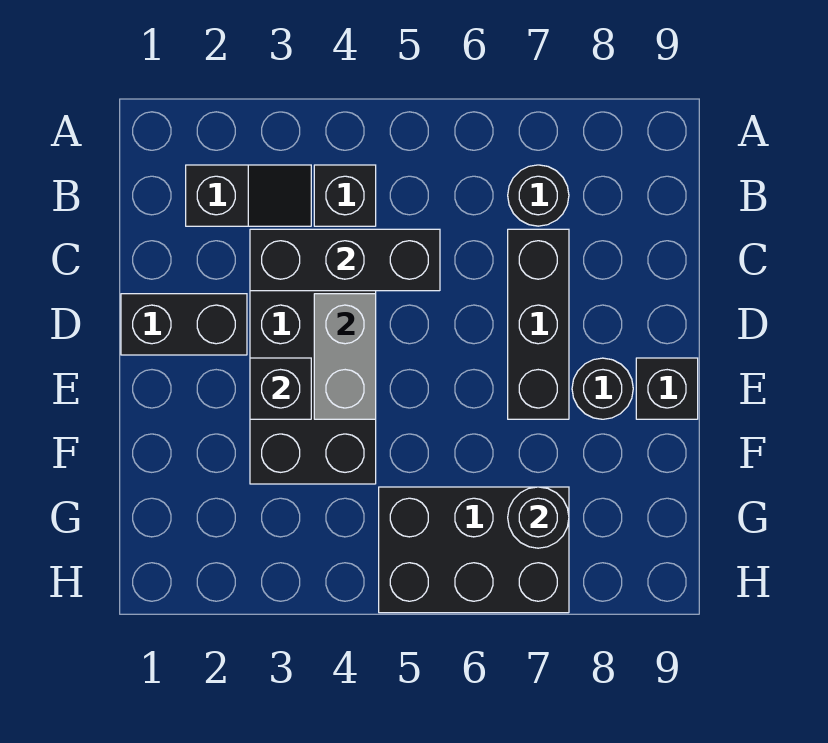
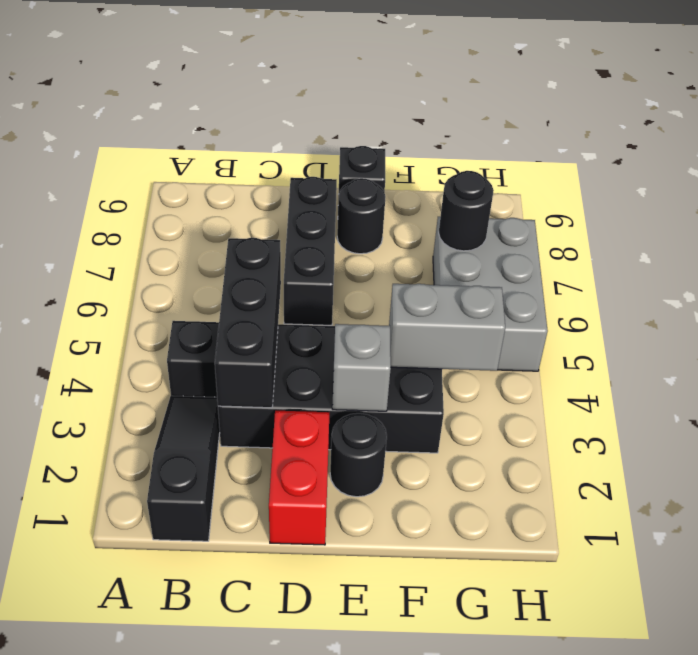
black 1x2 slope [186,165,311,226] -> black 1x3 slope [147,396,220,541]
black 1x1 round brick [508,165,569,226] -> black 1x1 round brick moved to [330,413,387,497]
black 1x3 brick [508,229,569,419] -> black 1x3 brick turned to [284,177,337,325]
black 1x2 brick [121,294,247,355] -> red 1x2 brick [269,411,329,545]
grey 1x2 brick [314,294,376,419] -> grey 1x2 brick moved to [389,284,505,371]
black 1x1 brick [250,358,311,419] -> grey 1x1 brick [332,324,391,411]
black 2x3 brick [379,487,569,613] -> grey 2x3 brick [433,217,548,371]

